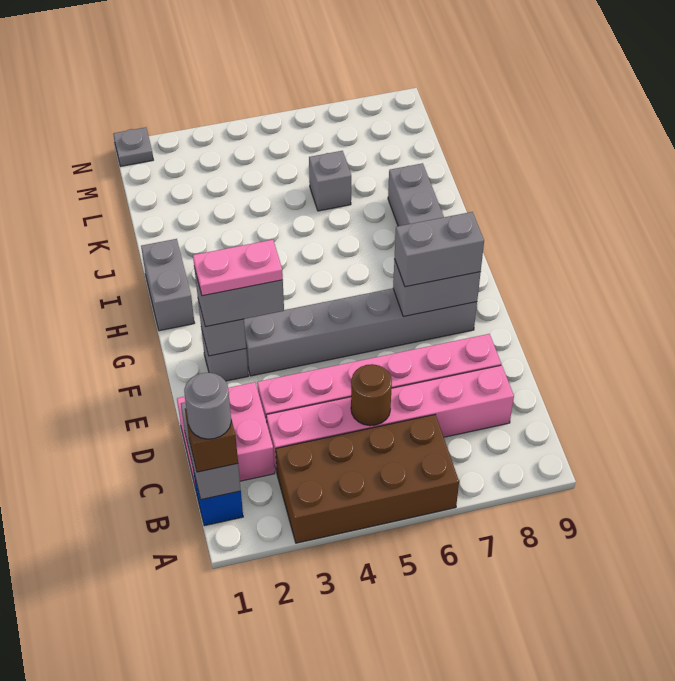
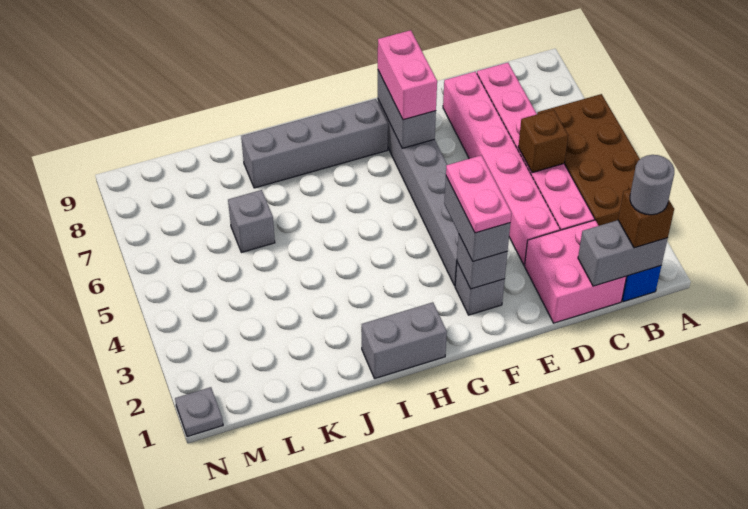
brown 1x1 round brick [351,364,392,426] -> brown 1x1 brick [518,110,568,173]
grey 1x2 brick [395,212,484,287] -> pink 1x2 brick [378,30,437,120]

